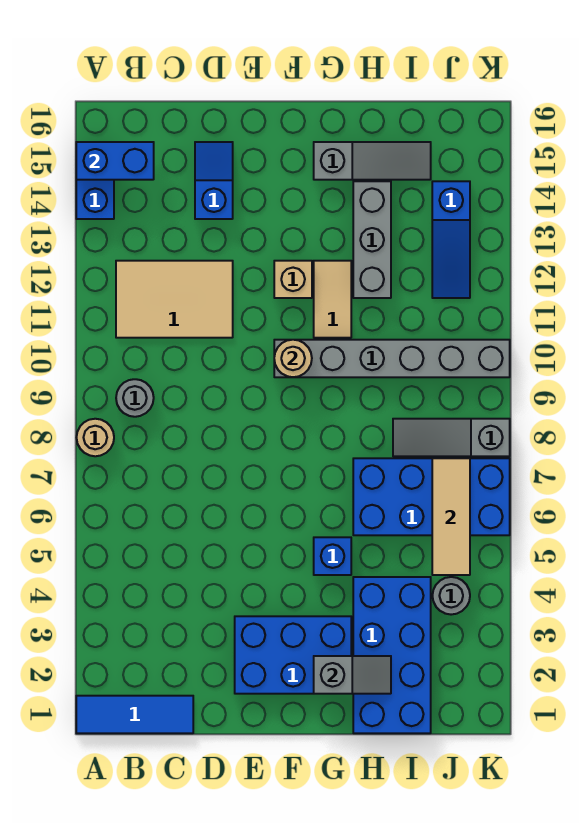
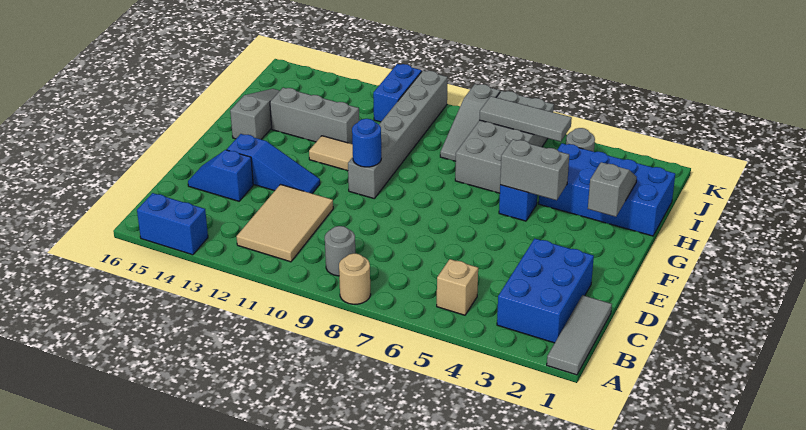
blue 1x3 tile [76,696,193,733] -> grey 1x3 tile [547,295,612,375]
blue 1x2 brick [76,142,154,180] -> blue 1x2 brick moved to [373,64,422,122]
blue 2x3 brick [235,616,351,694] -> blue 2x3 brick moved to [497,239,594,343]
tan 1x1 round brick [274,340,312,377] -> blue 1x1 round brick [352,119,381,167]
tan 1x1 brick [274,261,312,298] -> tan 1x1 brick moved to [437,259,478,315]
none -> grey 1x2 brick [500,139,569,200]
blue 2x4 brick [353,458,510,535] -> grey 2x4 brick [455,91,554,193]
tan 1x3 tile [432,458,470,575] -> grey 1x3 tile [479,96,572,142]
blue 1x3 slope [432,181,470,298] -> blue 1x3 slope moved to [227,134,320,193]

